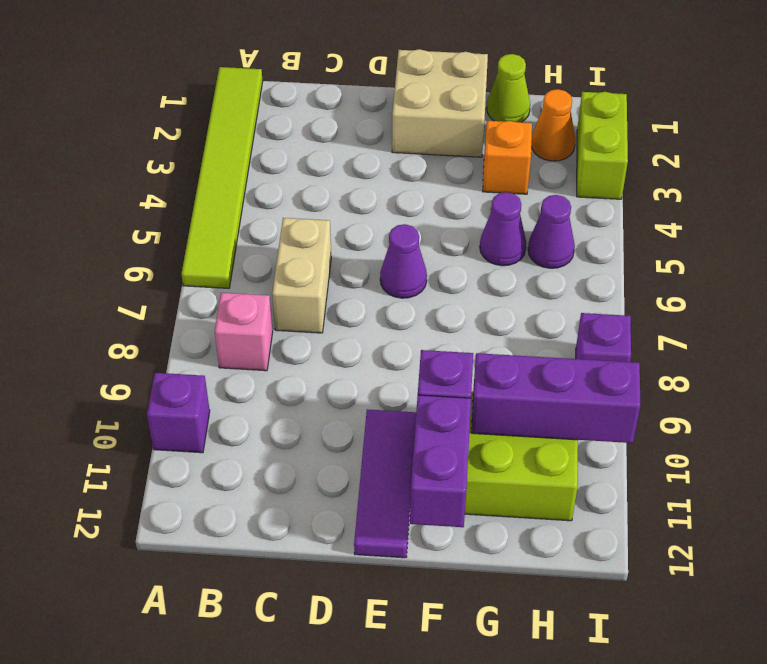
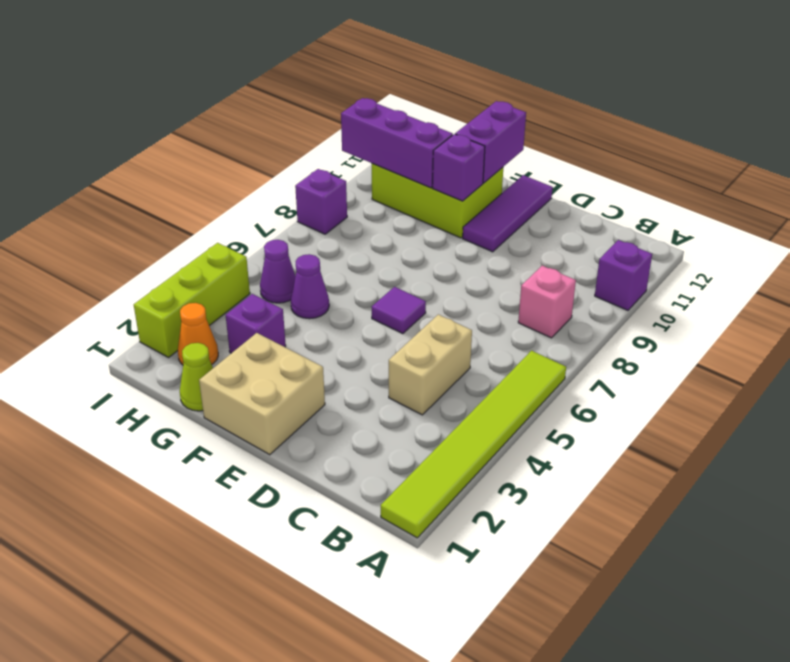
tan 1x2 brick [272,218,331,333] -> tan 1x2 brick moved to [389,314,472,415]
purple 1x1 cone [380,224,427,298] -> purple 1x1 tile [372,287,426,334]
orange 1x1 brick [483,121,532,194] -> purple 1x1 brick [226,294,286,353]
lime 1x2 brick [577,92,628,199] -> lime 1x3 brick [134,243,250,357]

